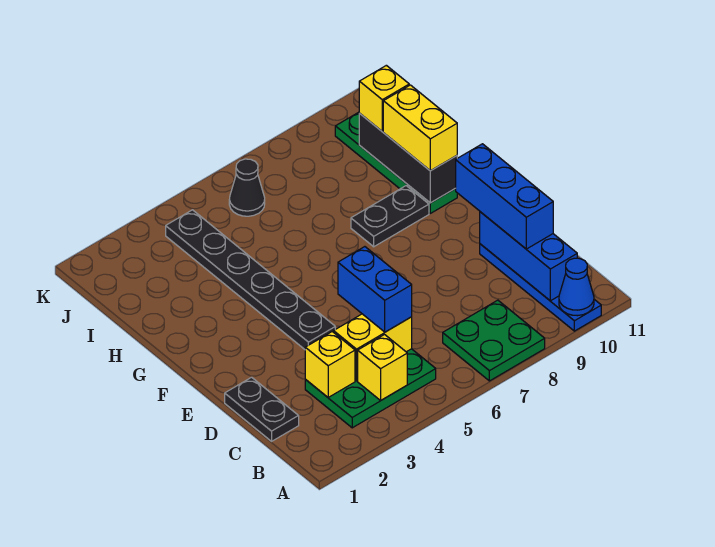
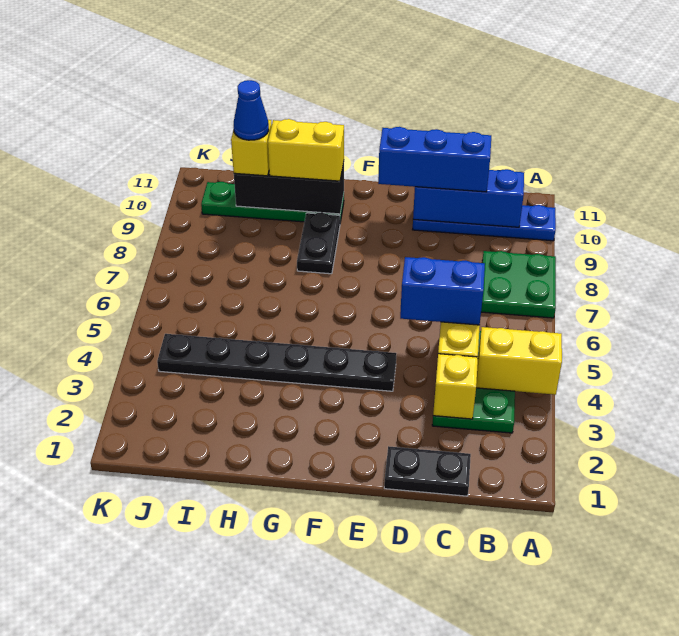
blue 1x1 cone [559,258,594,316] -> blue 1x1 cone moved to [234,80,269,140]
yellow 1x1 brick [358,335,407,400] -> yellow 1x2 brick [476,327,562,395]
black 1x1 cone [229,159,265,216] -> none

